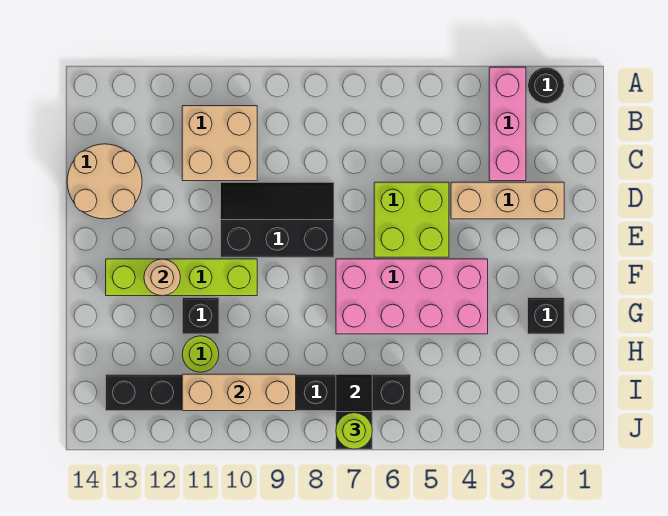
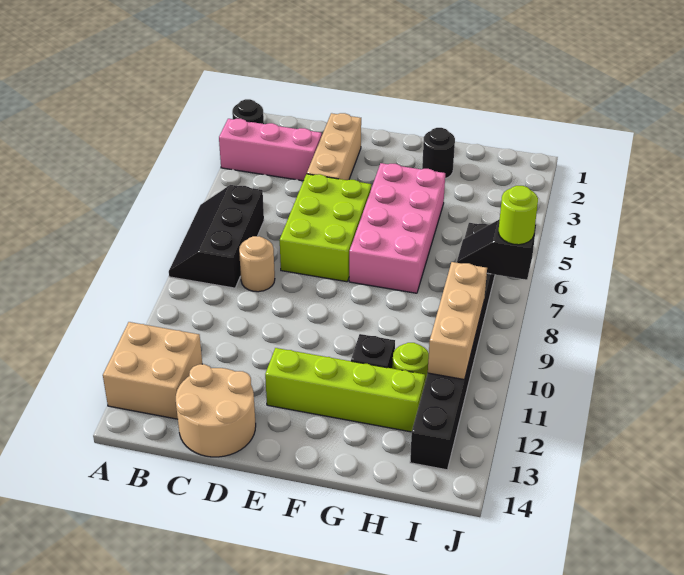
tan 2x2 brick [182,106,257,181] -> tan 2x2 brick moved to [103,322,202,419]
lime 2x2 brick [374,182,449,257] -> lime 2x3 brick [280,174,371,282]
black 2x3 slope [221,182,334,257] -> black 2x3 slope moved to [169,185,264,288]
lime 1x4 brick [106,259,257,296] -> lime 1x4 brick turned to [265,348,425,432]
tan 1x1 round brick [144,259,180,296] -> tan 1x1 round brick moved to [239,236,275,292]
black 1x1 brick [528,298,564,334] -> black 1x1 round brick [422,128,455,179]

